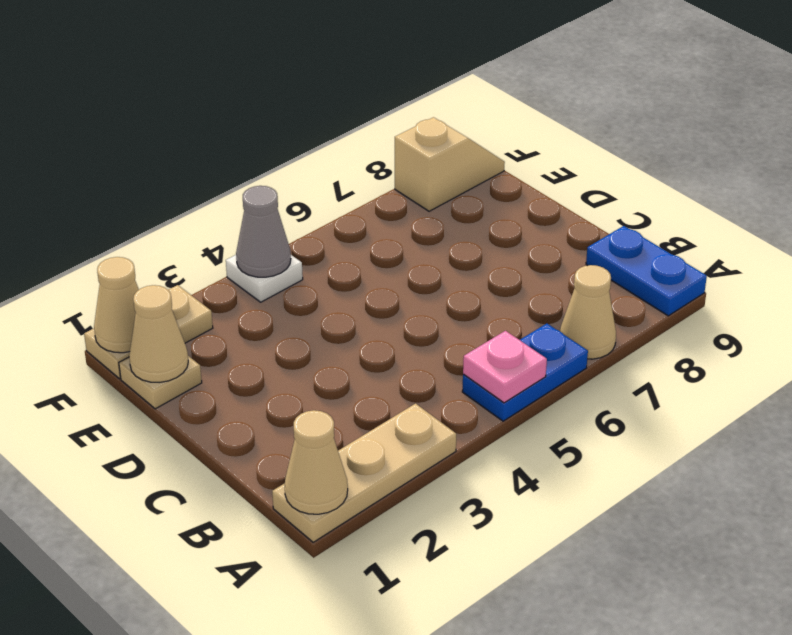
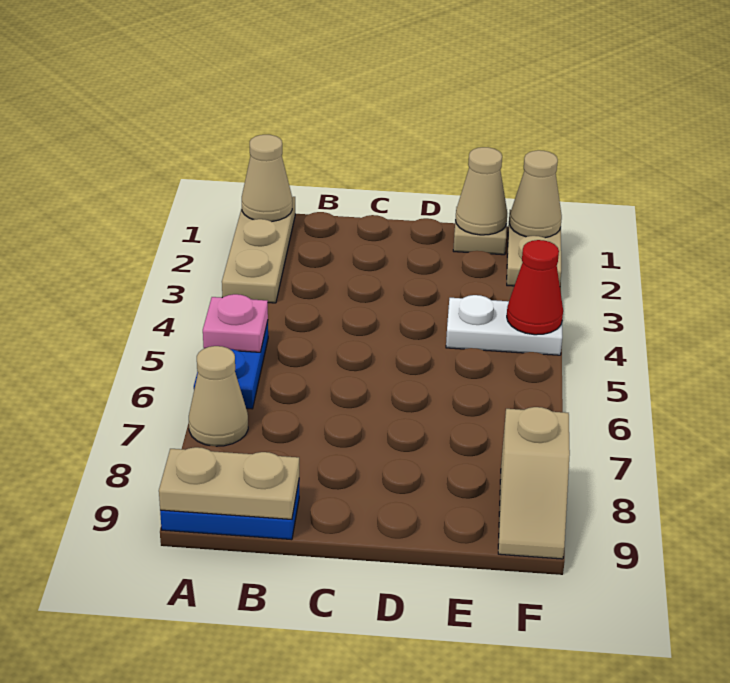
none -> tan 1x2 plate [159,447,299,519]
white 1x1 plate [226,255,303,302] -> white 1x2 plate [446,295,562,355]
grey 1x1 cone [236,186,291,277] -> red 1x1 cone [507,240,563,335]

